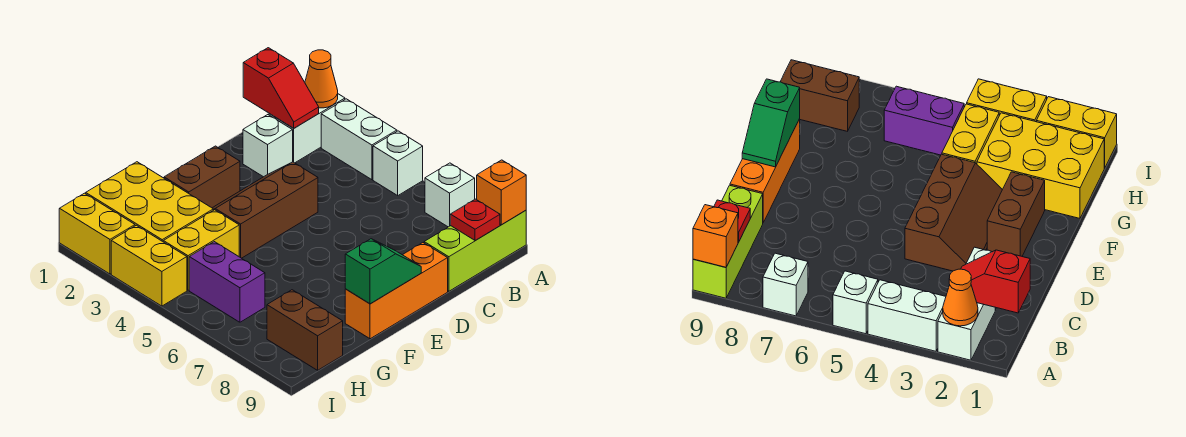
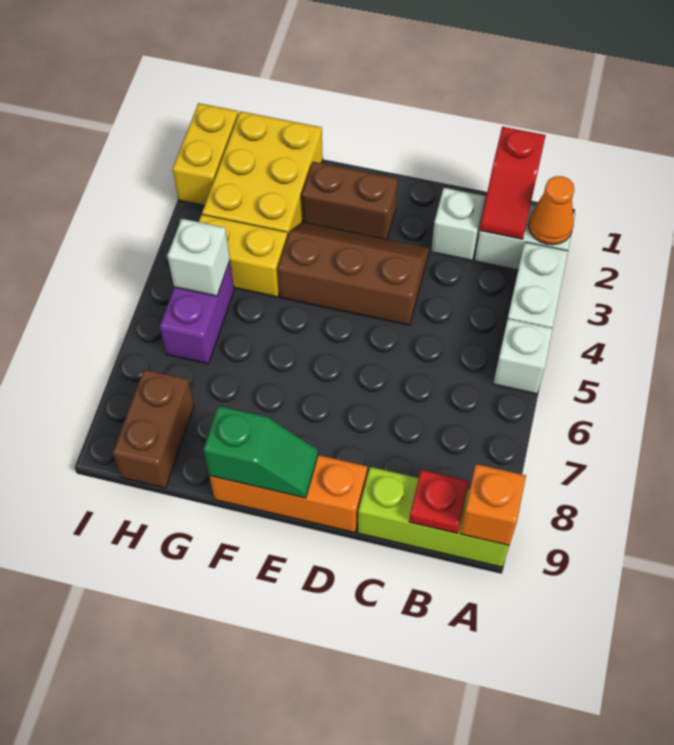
white 1x1 brick [425,163,475,227] -> white 1x1 brick moved to [168,219,230,296]
yellow 1x2 brick [111,225,187,306] -> none

